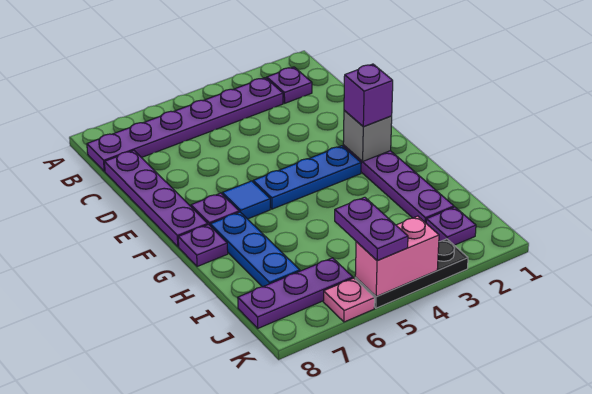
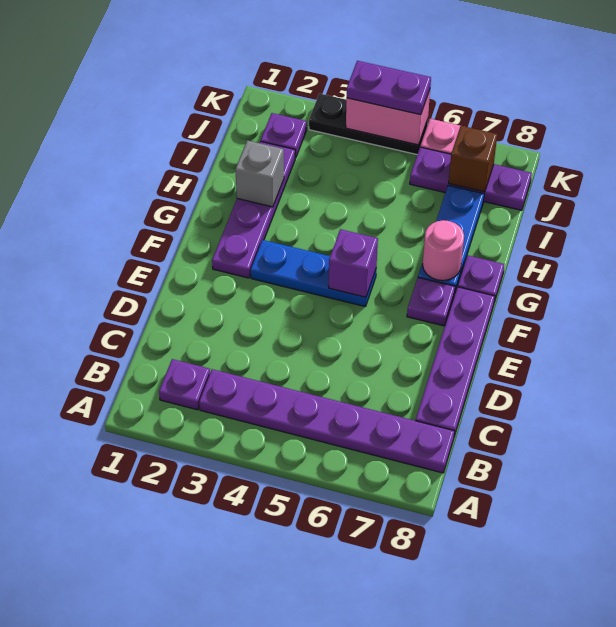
grey 1x1 brick [343,110,392,162] -> grey 1x1 brick moved to [235,140,284,207]
purple 1x1 brick [344,64,393,127] -> purple 1x1 brick moved to [329,229,378,297]
blue 1x1 tile [222,181,270,219] -> none
none -> pink 1x1 round brick [423,220,464,281]
purple 1x2 plate [335,197,408,261] -> purple 1x2 plate turned to [347,61,431,115]
none -> brown 1x1 brick [449,126,497,192]

